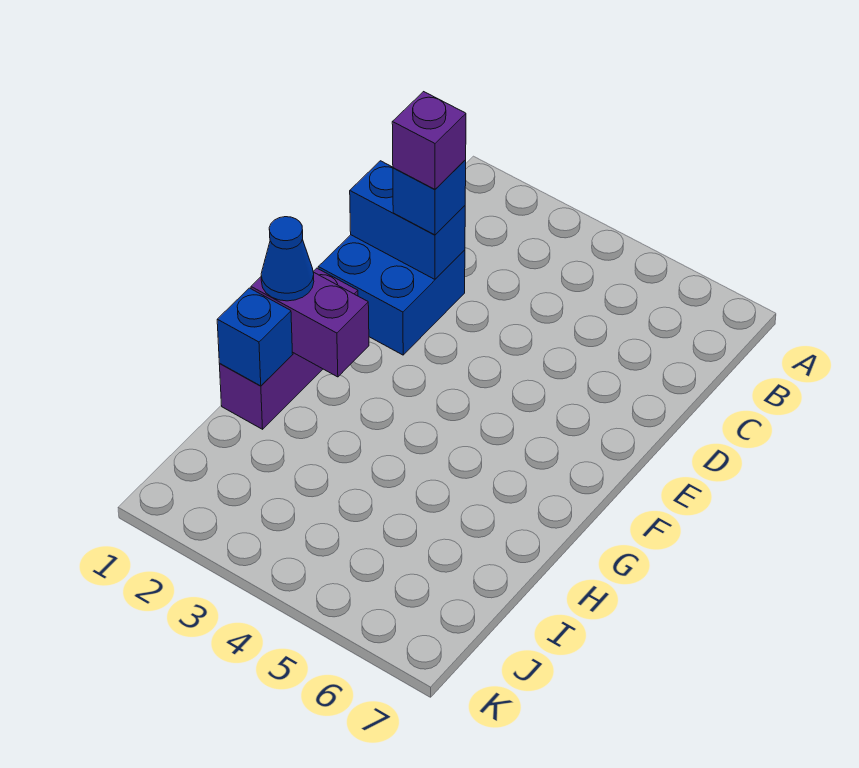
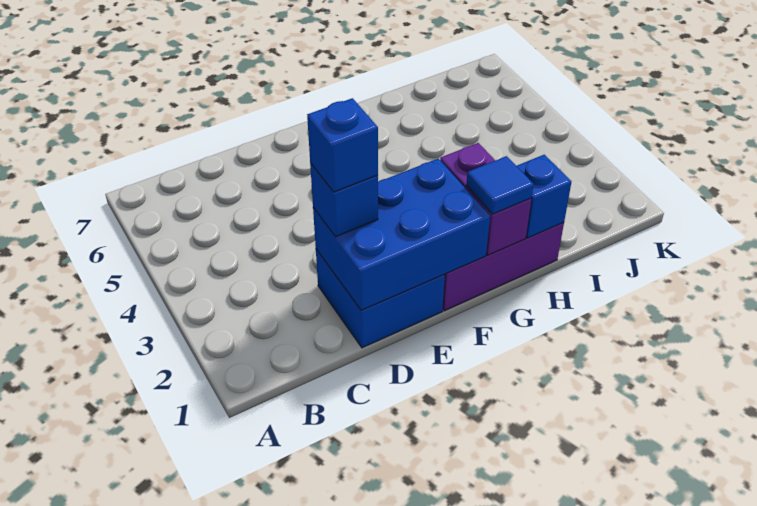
blue 1x2 brick [350,161,465,279] -> blue 2x3 brick [313,158,490,311]
purple 1x1 brick [392,92,466,189] -> blue 1x1 brick [307,98,378,192]
blue 1x1 cone [261,217,314,301] -> blue 1x1 tile [466,156,534,214]

